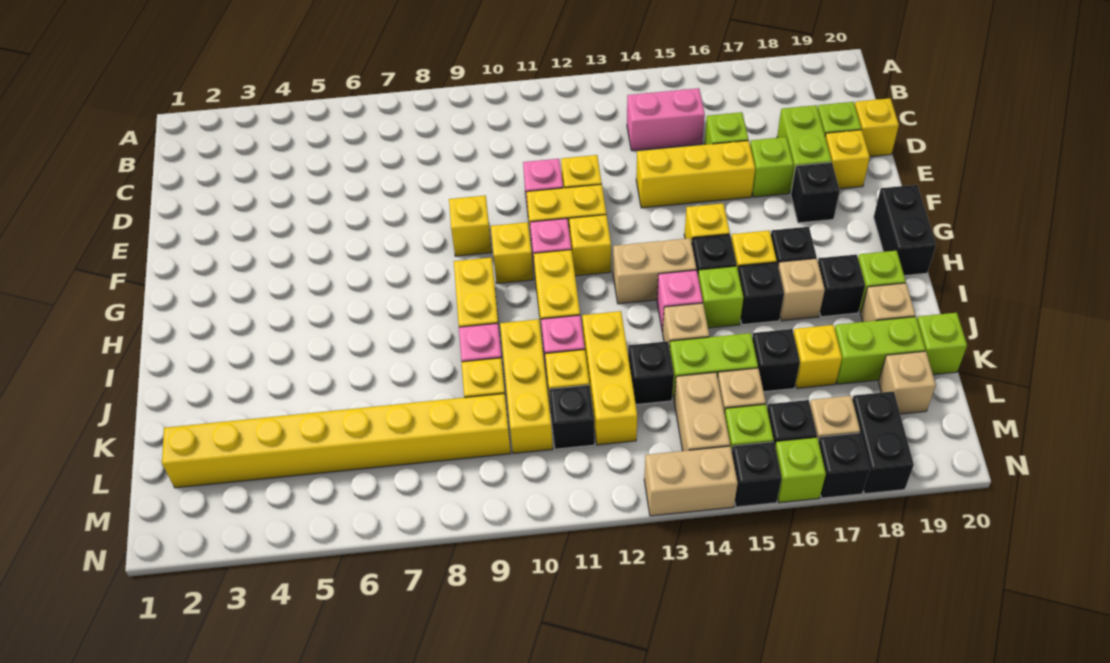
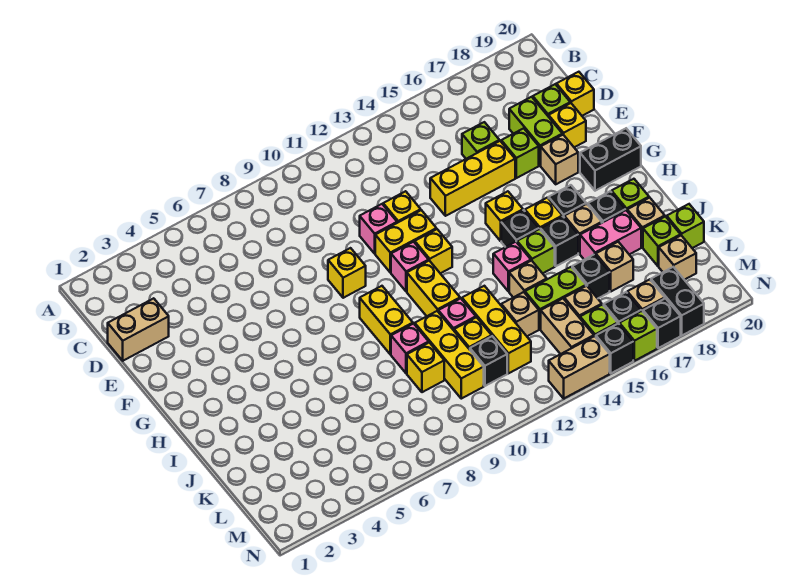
pink 1x2 brick [627,88,705,151] -> pink 1x2 brick moved to [580,210,641,260]
black 1x1 brick [791,162,840,223] -> tan 1x1 brick [541,135,578,184]
yellow 1x1 brick [491,222,533,283] -> none
black 1x2 brick [874,185,936,276] -> black 1x2 brick turned to [580,129,641,191]
tan 1x2 brick [613,238,696,304] -> tan 1x2 brick moved to [108,298,169,361]
black 1x1 brick [628,341,674,405] -> tan 1x1 brick [501,292,539,336]
yellow 1x1 brick [793,325,842,388] -> tan 1x1 brick [596,242,633,291]
lime 1x2 brick [835,317,925,384] -> lime 1x1 brick [643,217,681,266]
yellow 1x8 brick [162,394,511,488] -> none

